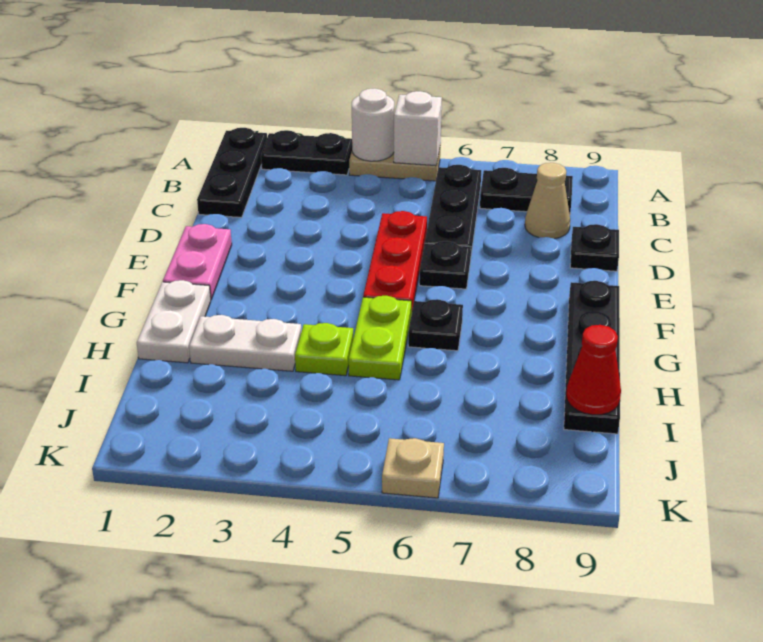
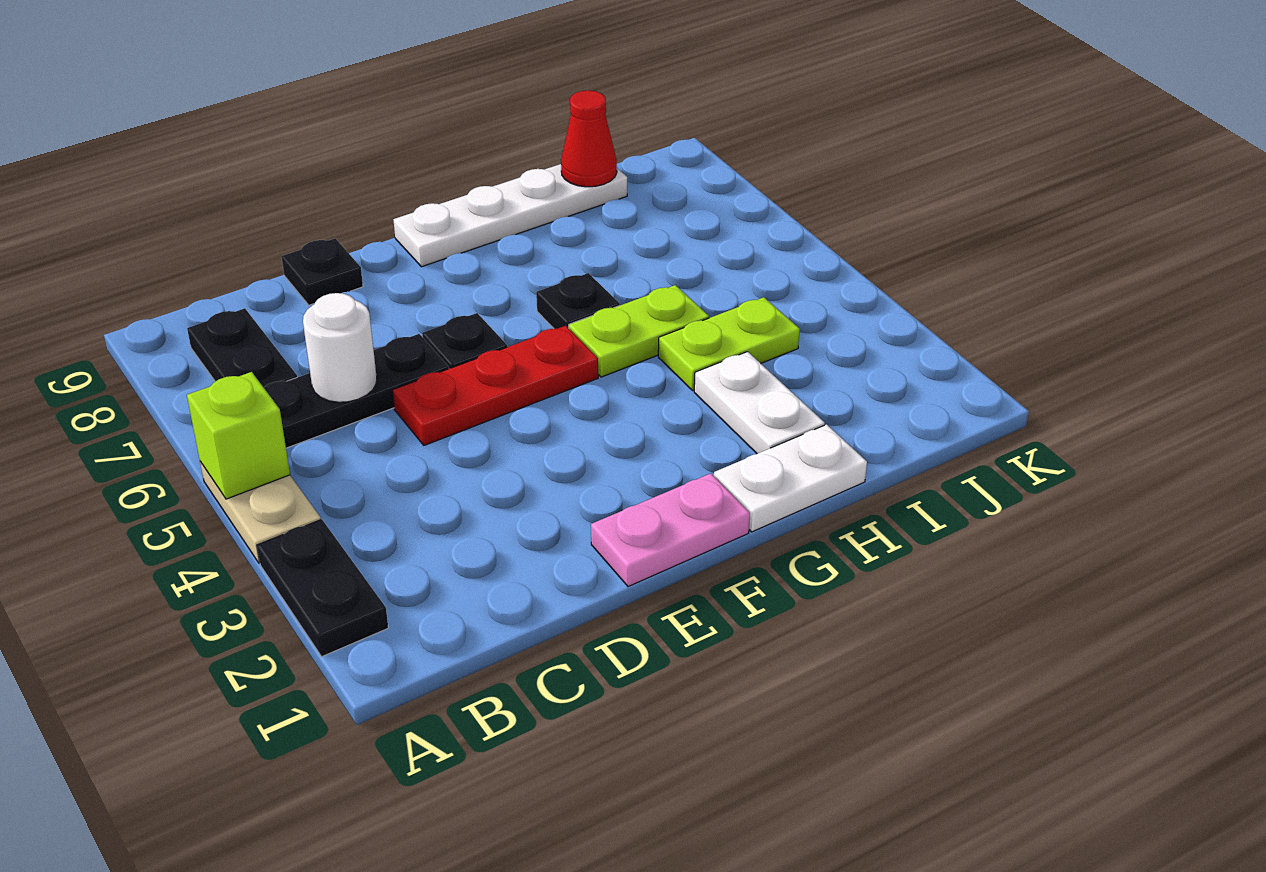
black 1x3 plate [197,128,267,217] -> none
white 1x1 round brick [352,88,394,161] -> white 1x1 round brick moved to [303,293,377,402]
white 1x1 brick [394,91,442,166] -> lime 1x1 brick [187,372,290,499]
tan 1x1 cone [525,163,570,239] -> none
black 1x4 plate [564,281,620,434] -> white 1x4 plate [393,164,627,267]
lime 1x1 plate [295,323,353,376] -> lime 1x2 plate [658,297,800,390]
tan 1x1 plate [382,438,444,498] -> none

